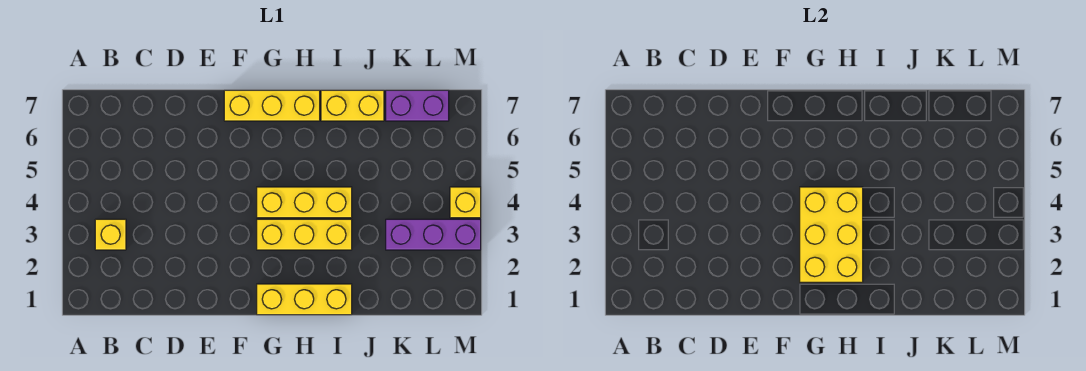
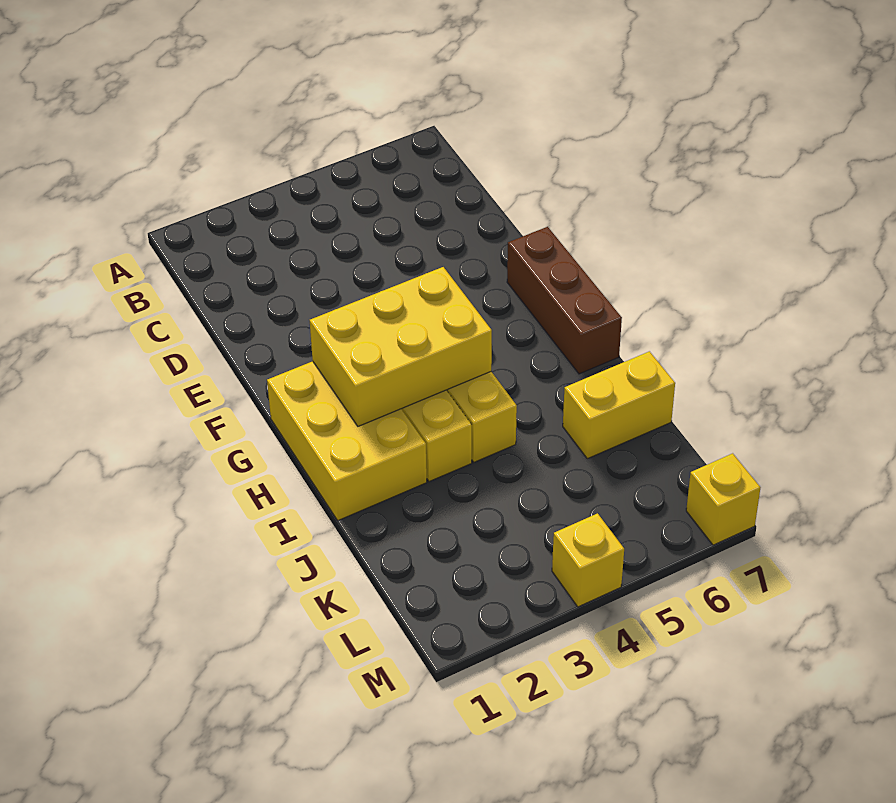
yellow 1x1 brick [95,219,126,250] -> yellow 1x1 brick moved to [686,453,760,545]
yellow 1x3 brick [224,90,320,121] -> brown 1x3 brick [507,227,622,374]
yellow 1x3 brick [257,284,352,315] -> yellow 2x3 brick [267,361,427,520]
yellow 1x2 brick [321,90,384,121] -> yellow 1x2 brick turned to [563,351,675,459]
purple 1x3 brick [386,219,481,250] -> none
purple 1x2 brick [386,90,449,121] -> none

